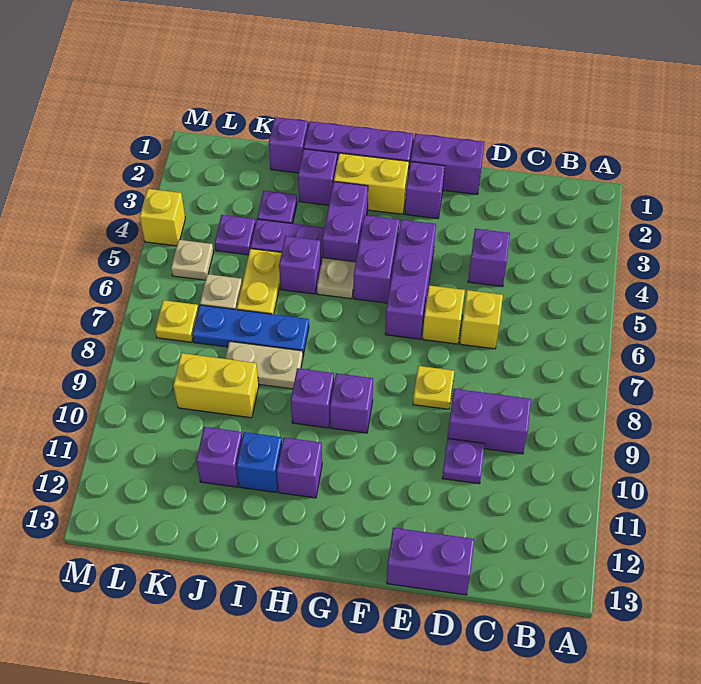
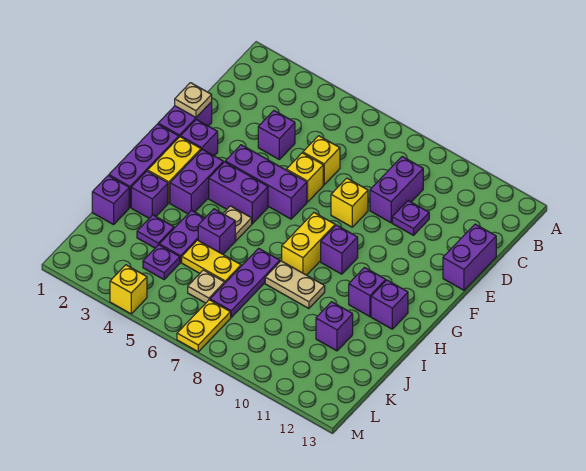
yellow 1x1 plate [413,366,454,409] -> yellow 1x1 brick [331,178,368,227]
purple 1x2 brick [322,182,368,262] -> purple 1x2 brick turned to [170,149,223,214]
purple 1x1 brick [291,368,334,428] -> purple 1x1 brick moved to [371,280,408,329]
blue 1x3 plate [192,305,309,355] -> purple 1x3 plate [210,248,280,317]
tan 1x2 plate [225,341,303,389] -> tan 1x2 plate turned to [265,261,325,308]
blue 1x1 brick [236,432,282,493] -> none
yellow 1x2 brick [173,353,259,418] -> yellow 1x2 brick moved to [282,213,335,275]
tan 1x1 plate [171,240,213,280] -> tan 1x1 plate moved to [175,83,212,117]
yellow 1x1 plate [155,300,198,342] -> yellow 1x2 plate [177,300,231,352]

